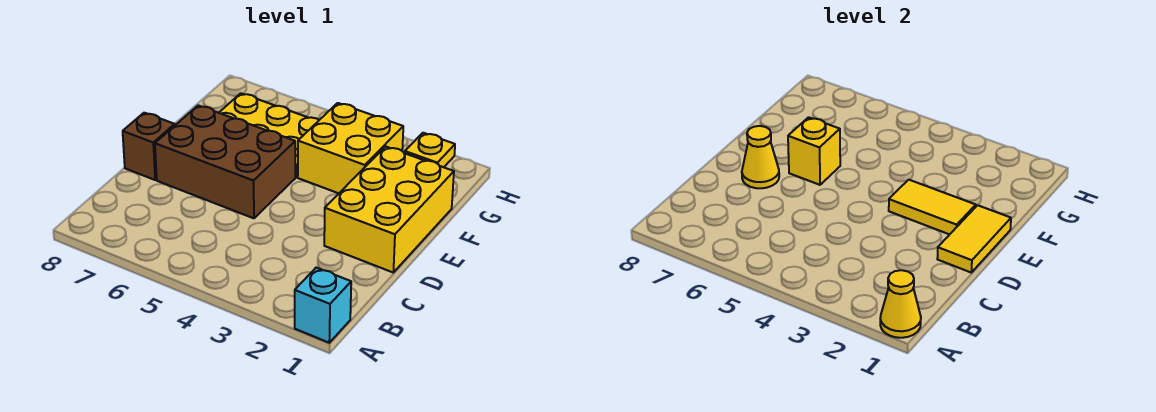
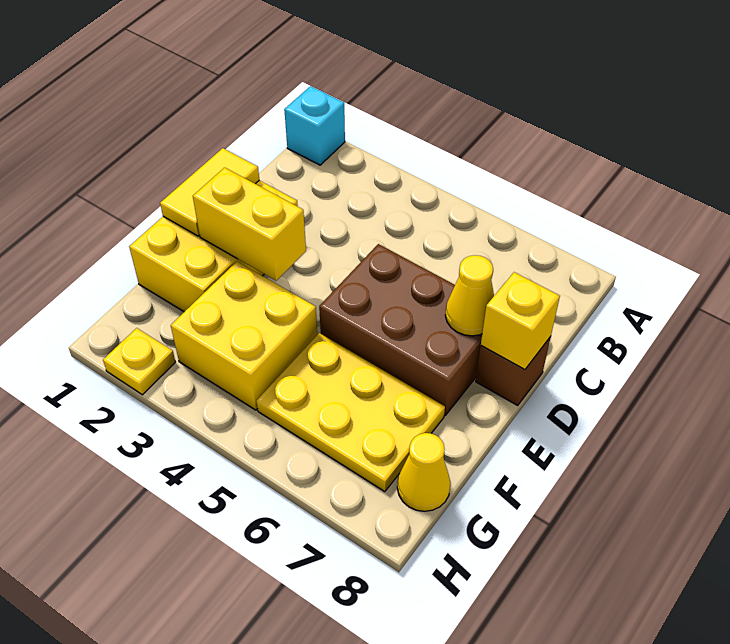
yellow 1x1 cone [880,270,921,338] -> yellow 1x1 cone moved to [397,433,451,511]
yellow 1x2 tile [889,180,976,234] -> yellow 1x2 brick [193,168,306,281]
yellow 1x1 brick [788,117,840,185] -> yellow 1x1 brick moved to [481,272,560,370]

